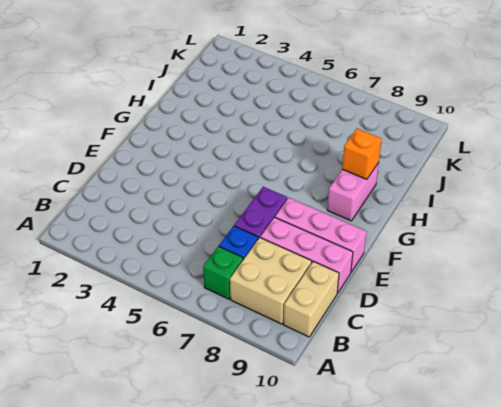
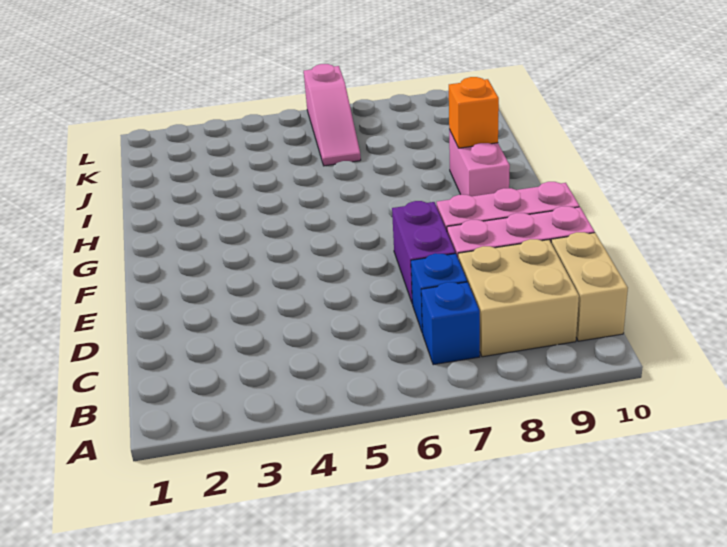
green 1x1 brick [203,246,243,299] -> blue 1x1 brick [421,282,480,365]
none -> pink 1x3 slope [304,64,361,166]

